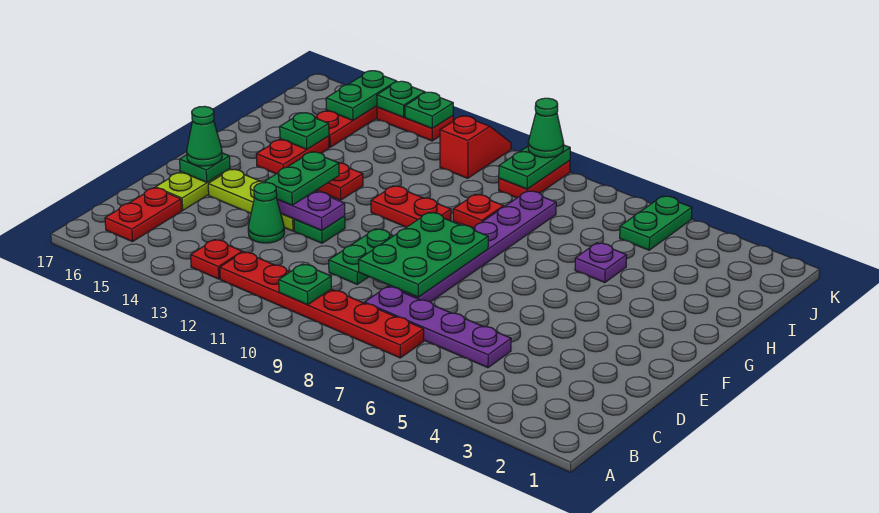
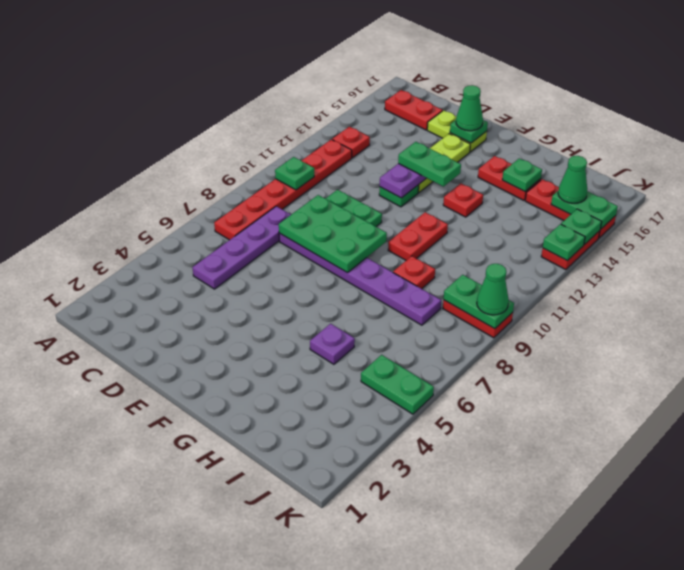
green 1x1 cone [248,182,284,243] -> green 1x1 cone moved to [558,156,587,203]
red 1x2 slope [440,116,511,178] -> none

